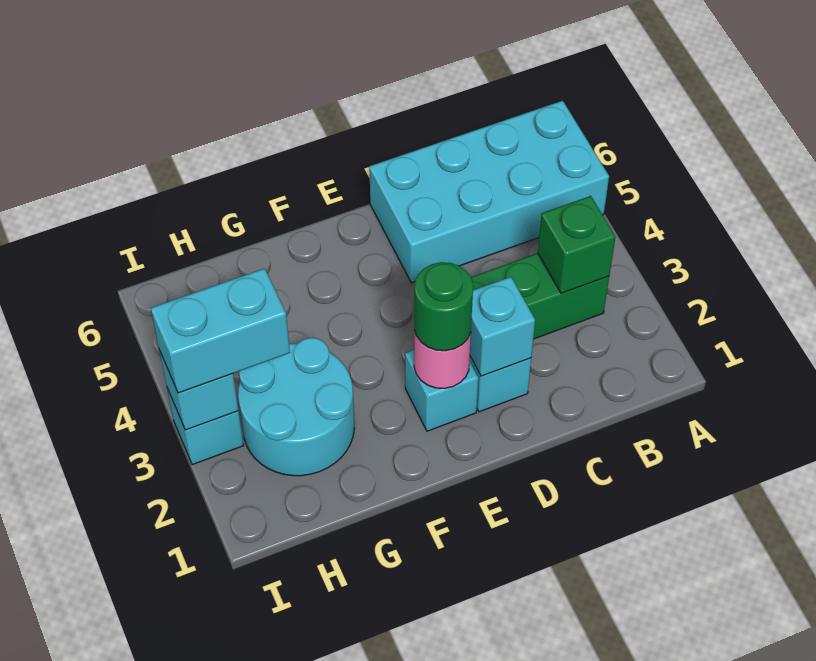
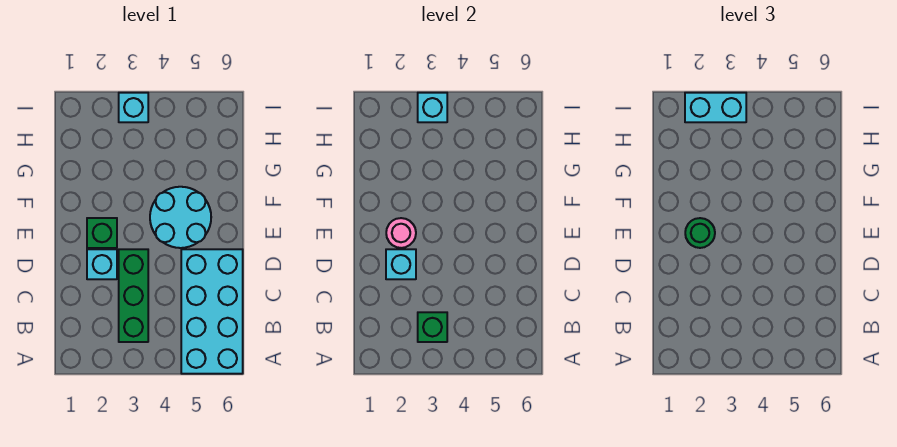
cyan 1x1 brick [405,350,478,431] -> green 1x1 brick [87,218,117,248]
cyan 2x2 round brick [238,338,354,476] -> cyan 2x2 round brick moved to [150,187,211,248]
cyan 1x2 brick [151,268,290,393] -> cyan 1x2 brick turned to [685,93,746,122]

